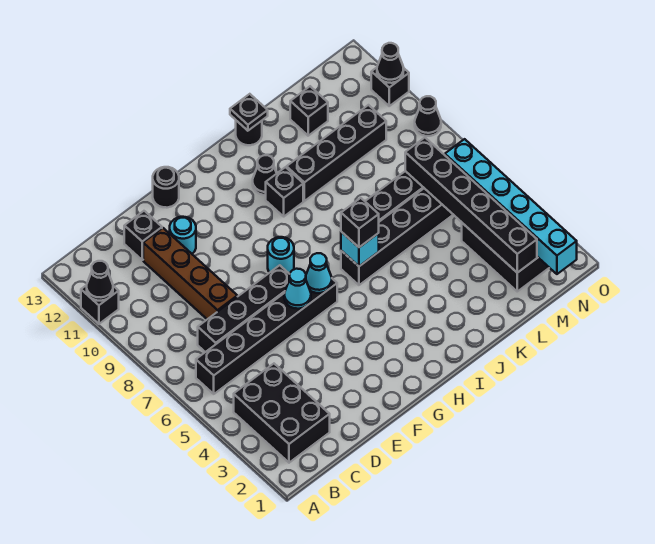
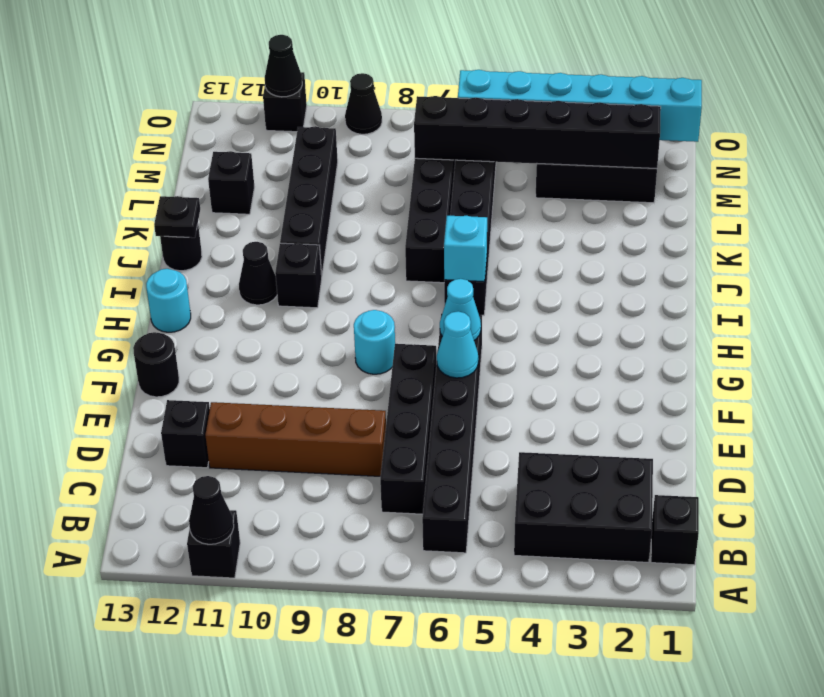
cyan 1x1 round brick [170,217,196,254] -> cyan 1x1 round brick moved to [146,269,191,332]
black 1x1 brick [341,198,379,247] -> black 1x1 brick moved to [651,495,699,565]

